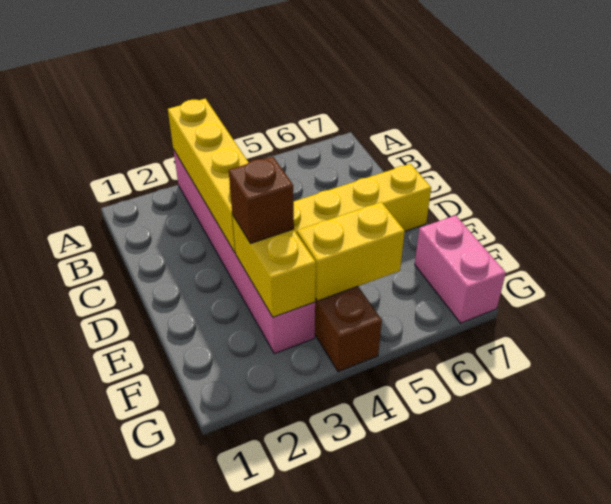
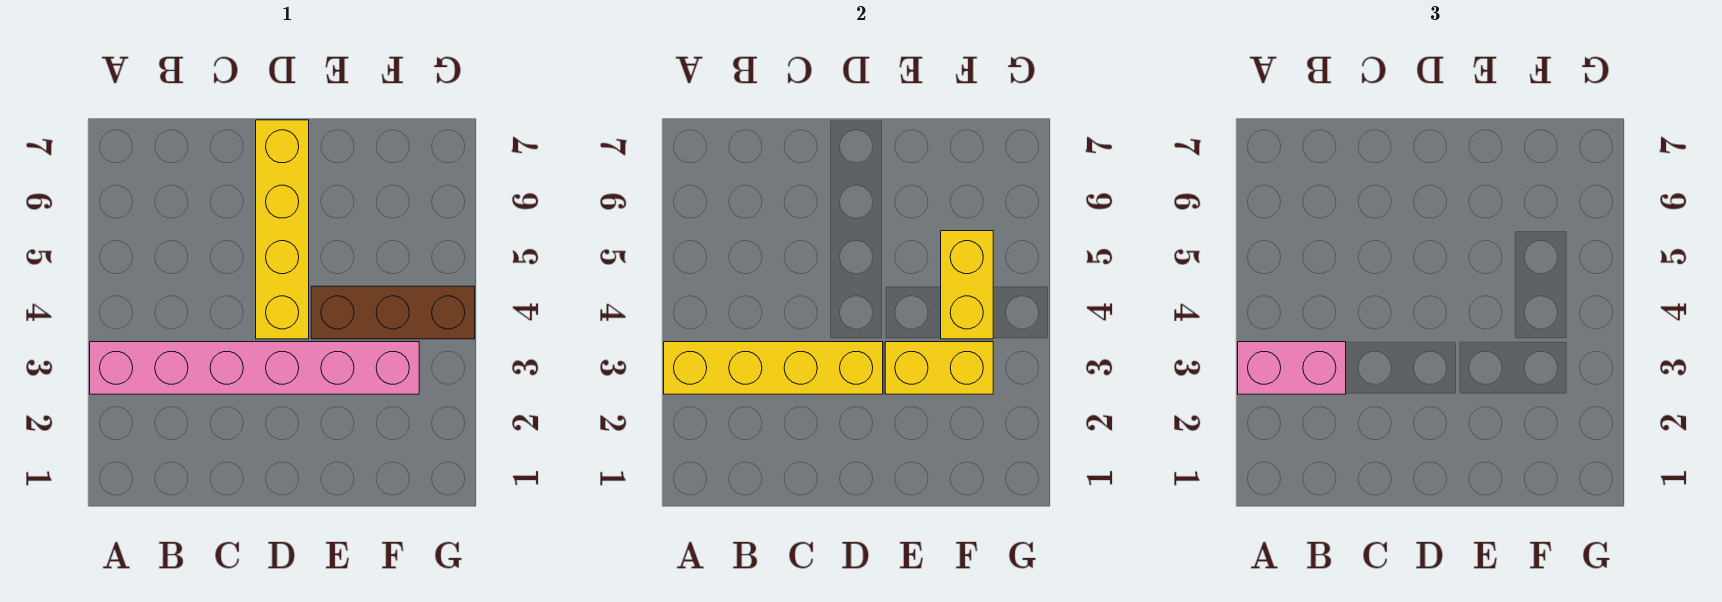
brown 1x1 brick [229,156,294,244] -> none
pink 1x2 brick [415,215,506,323] -> pink 1x2 brick moved to [1238,342,1346,394]

